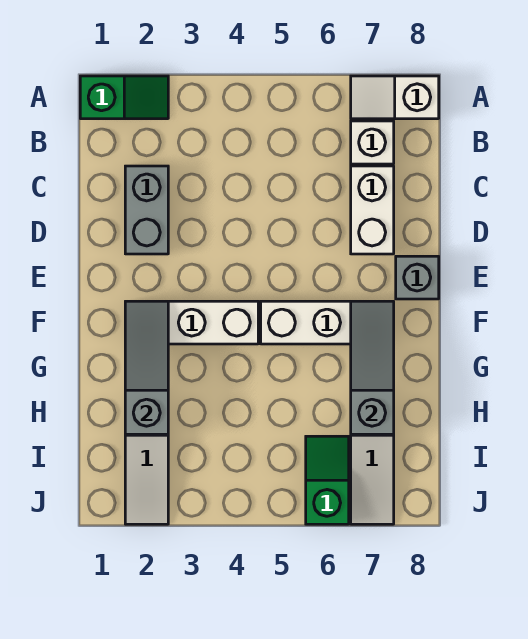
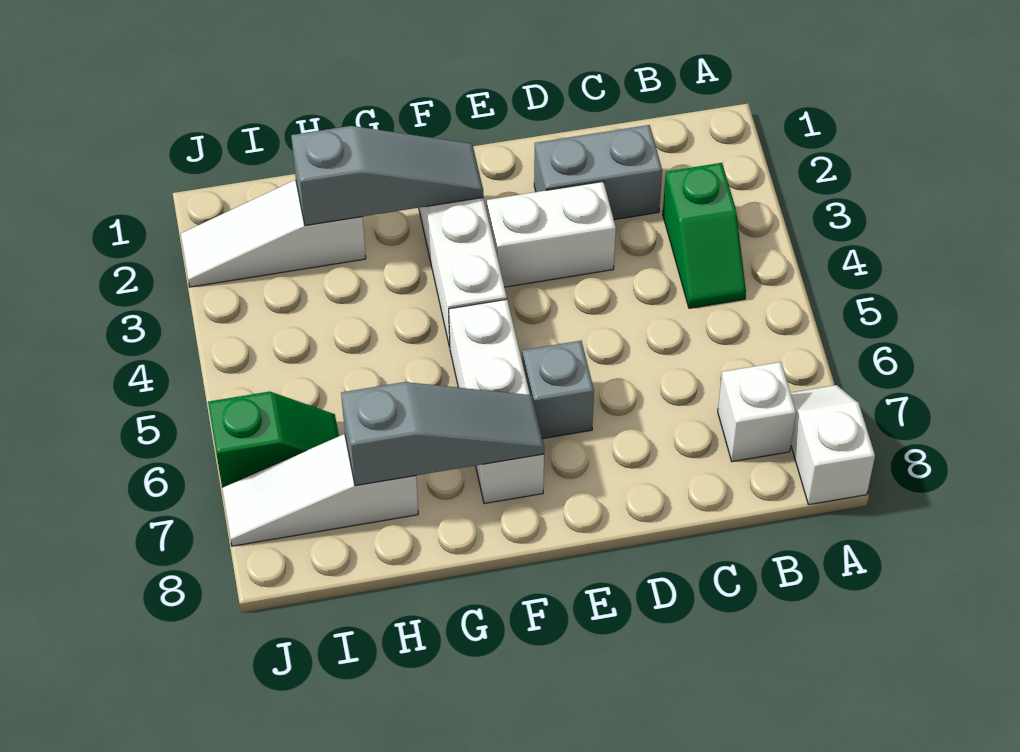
green 1x2 slope [80,76,168,119] -> green 1x2 slope moved to [663,163,746,308]
white 1x2 brick [351,166,394,254] -> white 1x2 brick moved to [487,182,616,287]
grey 1x1 brick [396,256,439,299] -> grey 1x1 brick moved to [522,341,594,439]

